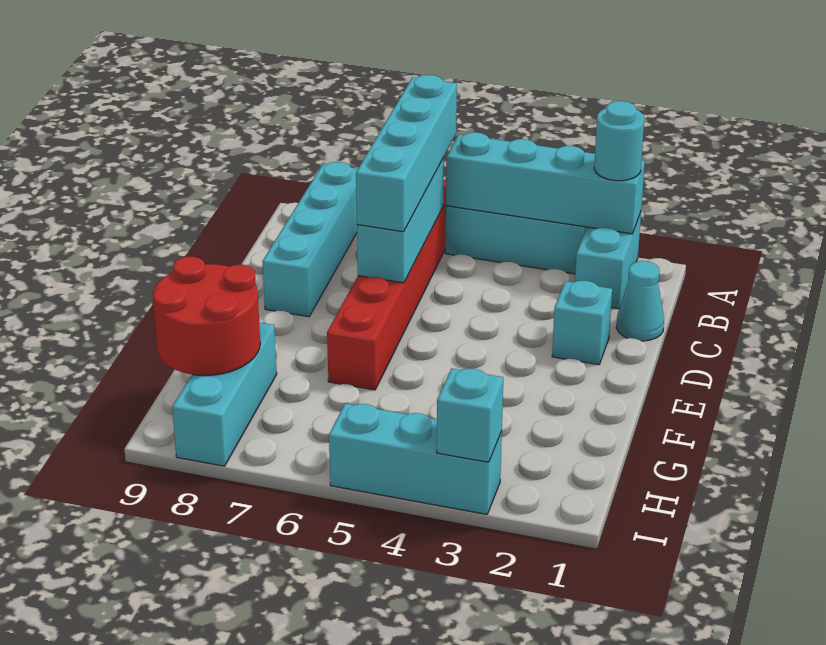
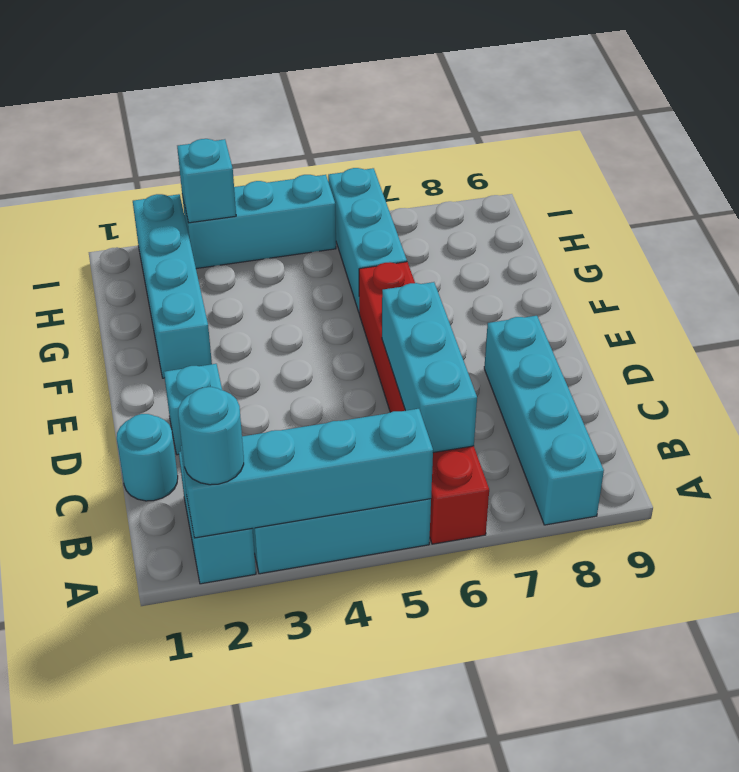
cyan 1x4 brick [356,75,457,232] -> cyan 1x4 brick moved to [133,194,212,378]
cyan 1x1 cone [616,261,664,341] -> cyan 1x1 round brick [117,414,178,501]
cyan 1x3 brick [172,322,277,466] -> cyan 1x3 brick moved to [328,168,407,312]
red 2x2 round brick [153,257,260,376] -> none

